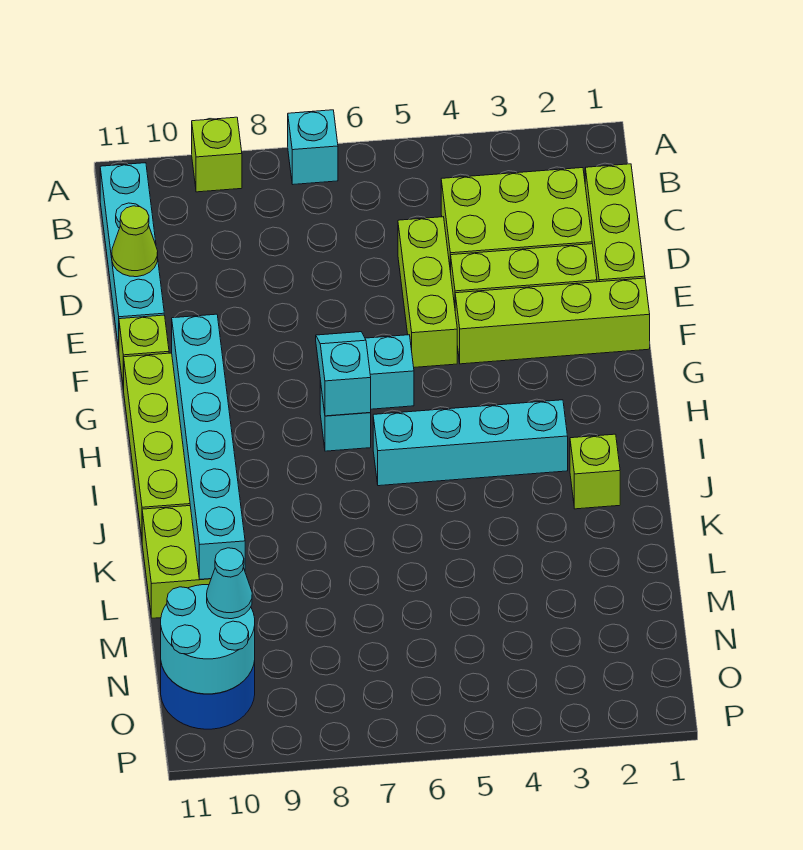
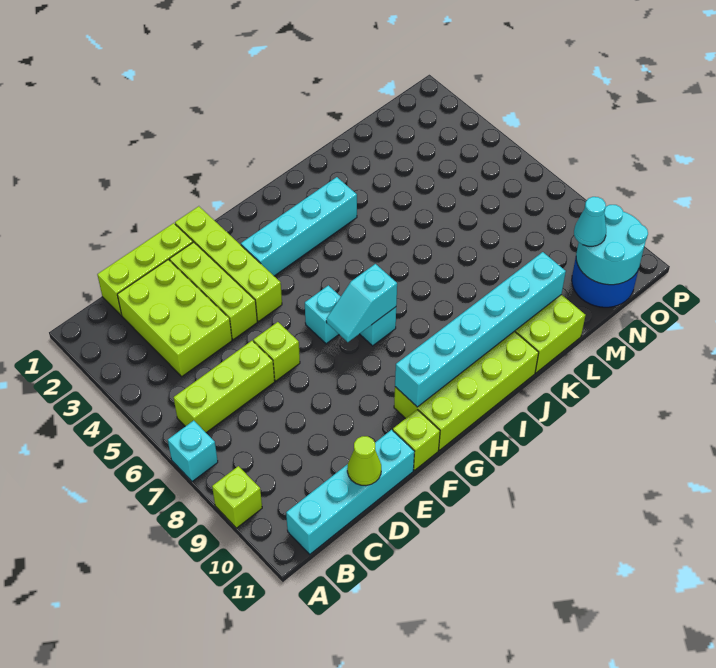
lime 1x3 brick [398,217,457,367] -> lime 1x3 brick moved to [174,341,275,433]
cyan 1x4 brick [373,400,568,486] -> cyan 1x4 brick turned to [241,177,357,276]
lime 1x1 brick [570,434,620,509] -> lime 1x1 brick moved to [253,322,300,381]

